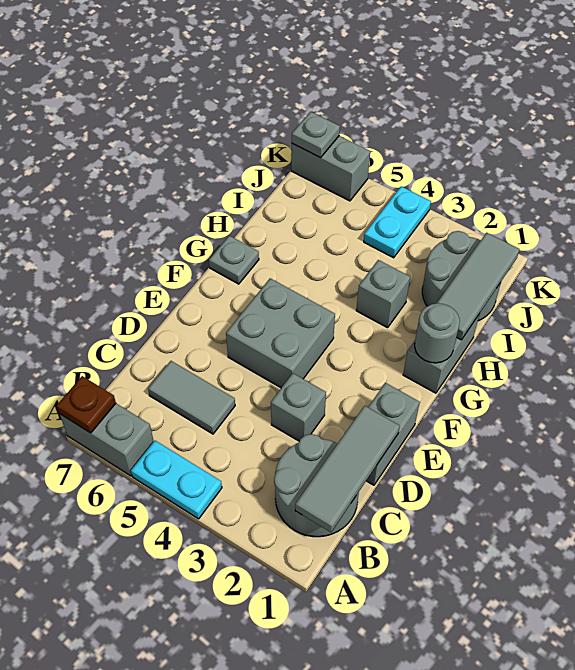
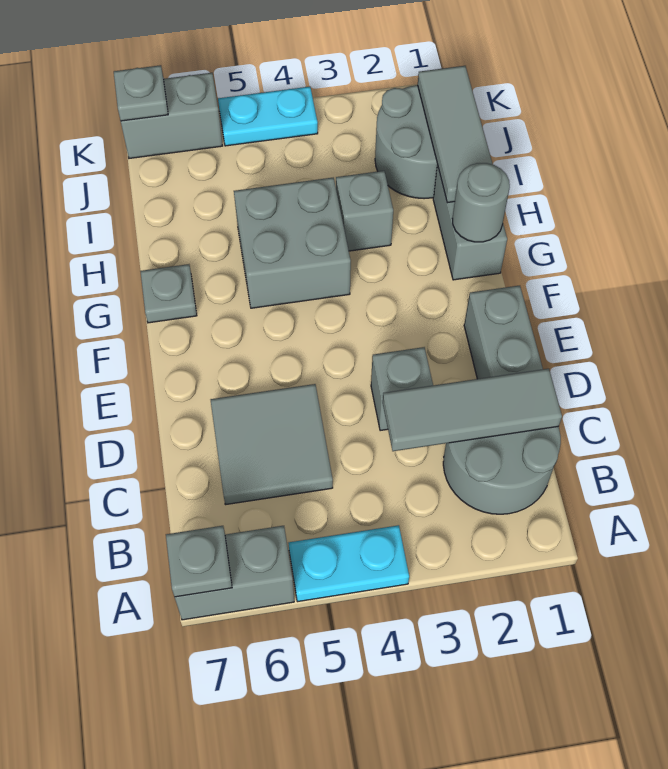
brown 1x1 plate [56,376,116,433] -> grey 1x1 plate [166,526,232,597]
grey 1x3 tile [295,406,400,532] -> grey 1x3 tile turned to [383,369,562,451]
grey 1x2 tile [148,361,235,434] -> grey 2x2 tile [211,384,333,505]
grey 2x2 brick [226,278,335,388] -> grey 2x2 brick moved to [234,178,351,308]
cyan 1x2 plate [364,186,431,258] -> cyan 1x2 plate turned to [218,87,318,146]

